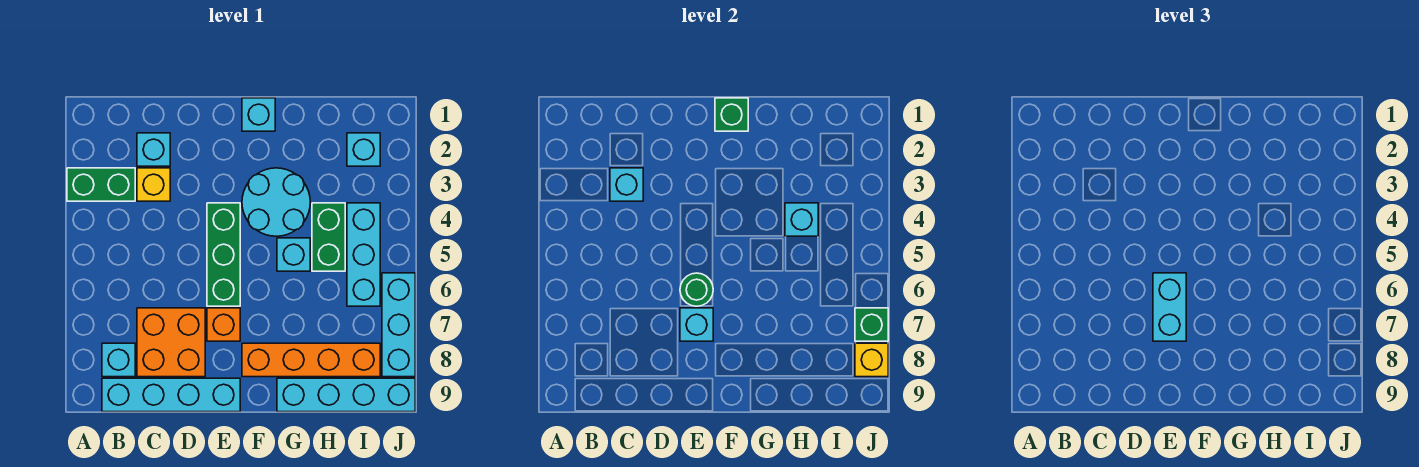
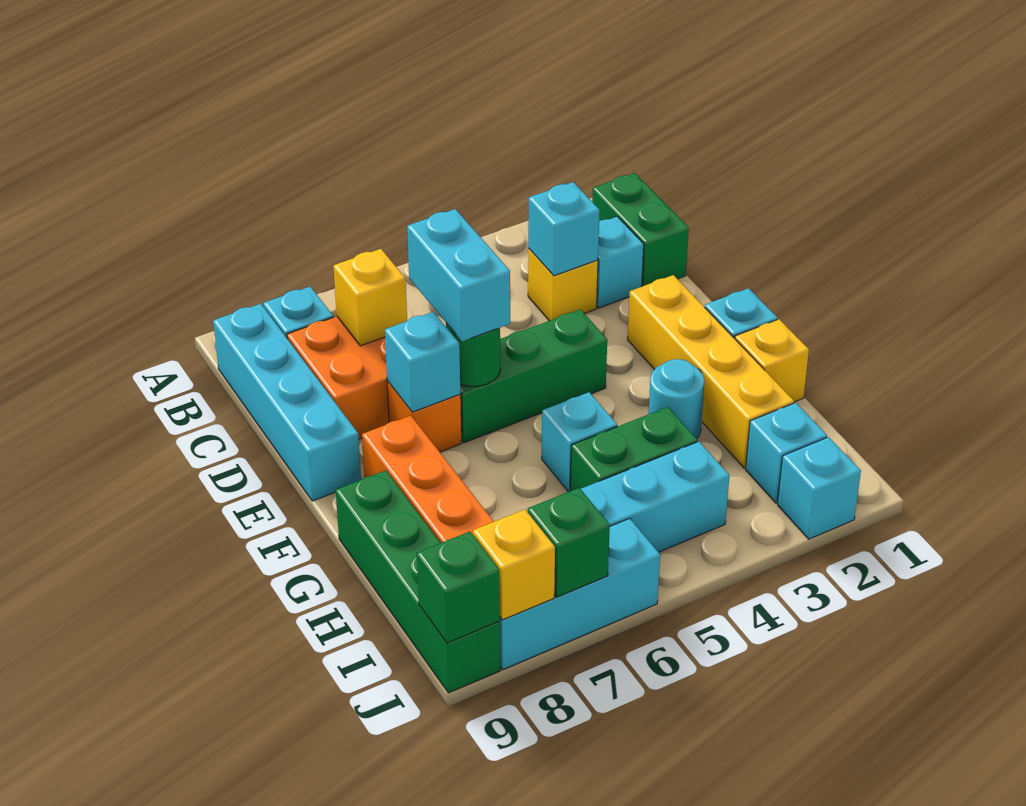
green 1x2 brick [67,168,135,201] -> green 1x2 brick moved to [592,173,689,286]
none -> yellow 1x1 brick [333,249,407,346]
none -> yellow 1x4 brick [628,275,794,468]
cyan 1x2 brick [1153,273,1186,341] -> cyan 1x2 brick turned to [407,209,510,341]
green 1x1 brick [715,98,748,131] -> green 1x1 brick moved to [417,532,500,643]
cyan 2x2 round brick [242,168,310,236] -> cyan 1x1 round brick [649,359,704,438]
none -> yellow 1x1 brick [735,319,809,402]
cyan 1x4 brick [277,378,415,412] -> green 1x4 brick [336,470,500,693]
cyan 1x1 brick [785,203,818,236] -> cyan 1x1 brick moved to [778,437,861,539]

